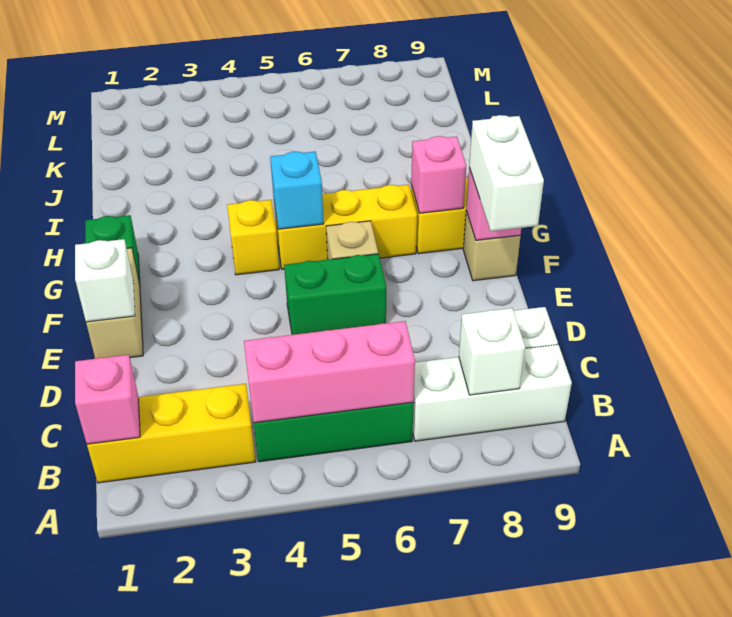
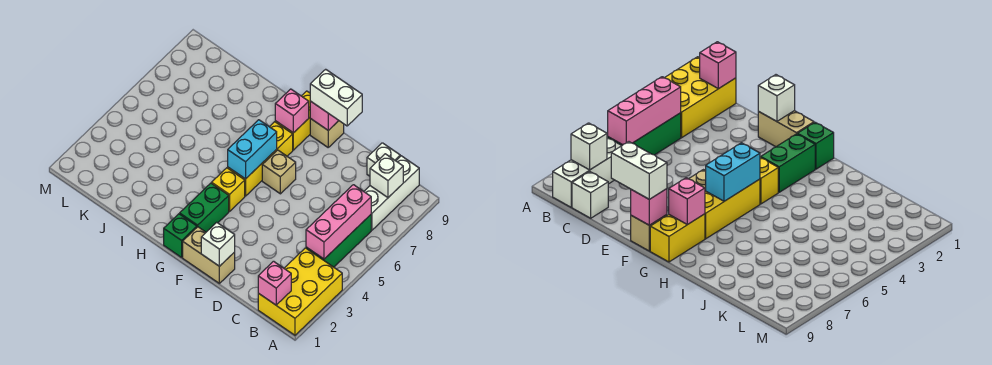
yellow 1x3 brick [87,384,256,483] -> yellow 2x3 brick [258,248,342,335]
green 1x2 brick [284,254,386,335] -> green 1x2 brick moved to [180,183,229,232]
cyan 1x1 brick [270,151,324,229] -> cyan 1x2 brick [228,120,277,179]

